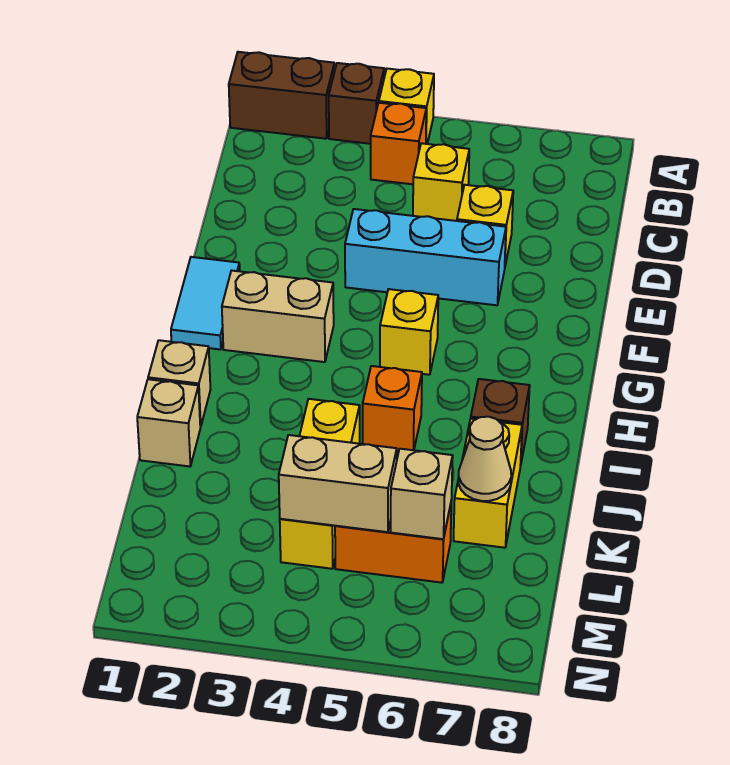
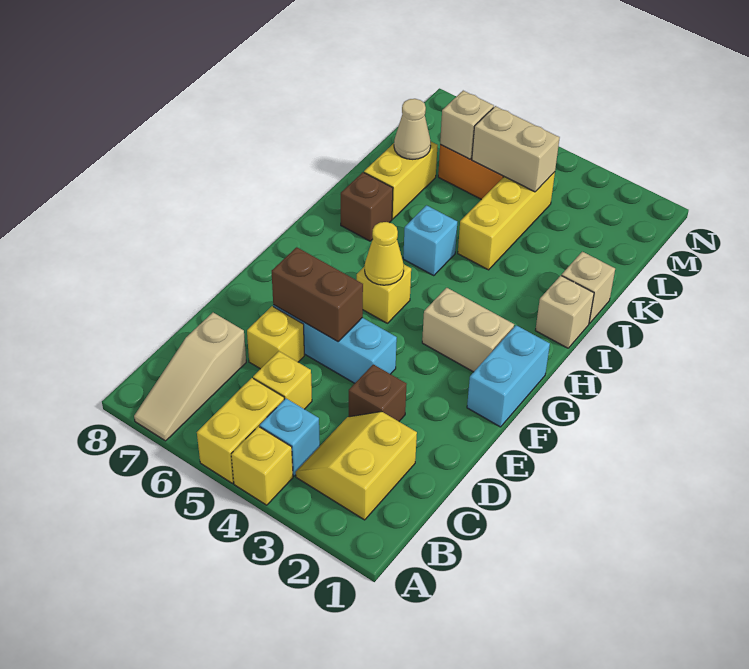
brown 1x2 brick [229,52,334,139] -> brown 1x2 brick moved to [272,247,363,342]
brown 1x1 brick [329,63,384,144] -> brown 1x1 brick moved to [349,364,407,421]
none -> yellow 1x2 brick [197,378,284,483]
none -> tan 1x3 slope [134,313,246,441]
none -> yellow 2x2 slope [296,412,417,520]
orange 1x1 brick [371,103,426,184] -> cyan 1x1 brick [260,399,320,476]
cyan 1x2 tile [171,257,240,350] -> cyan 1x2 brick [467,325,550,427]
none -> yellow 1x1 cone [365,222,404,285]
orange 1x1 brick [363,366,422,451] -> cyan 1x1 brick [403,205,457,276]

